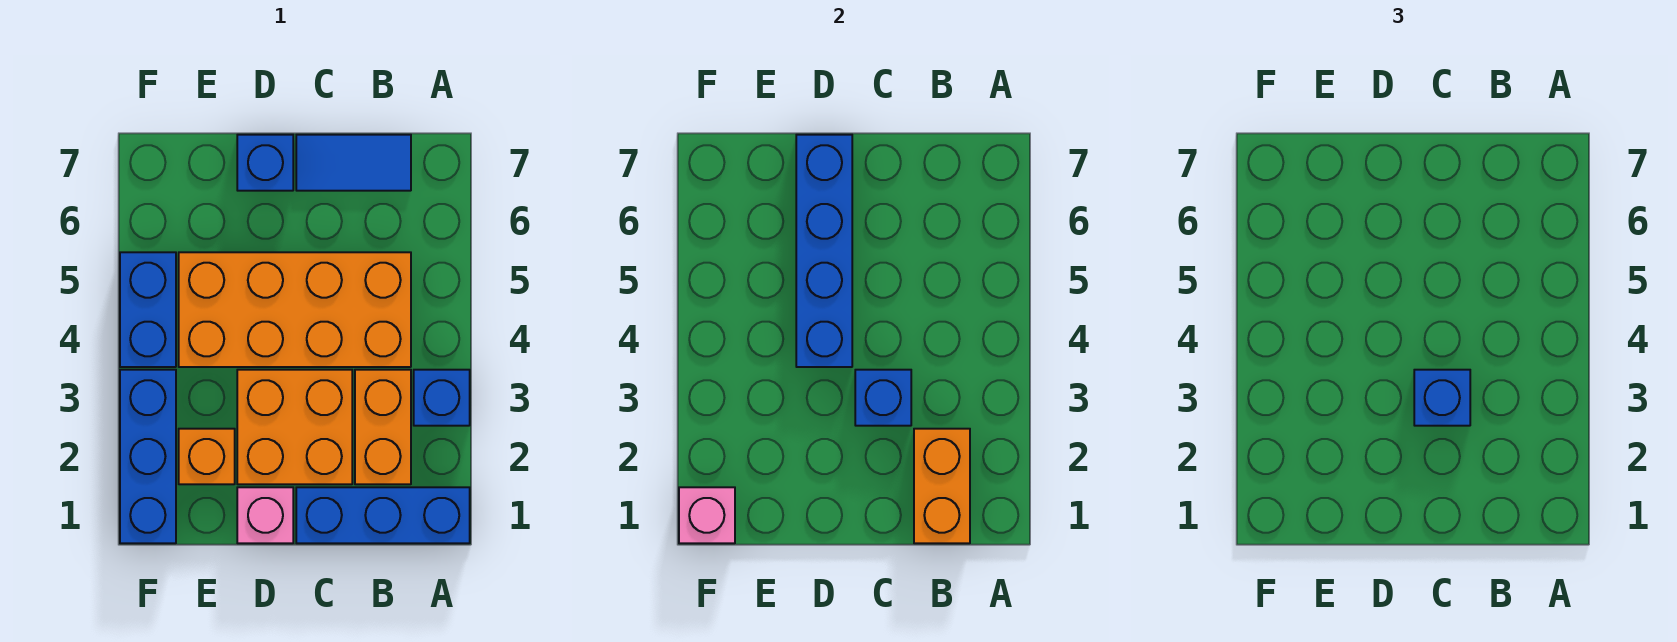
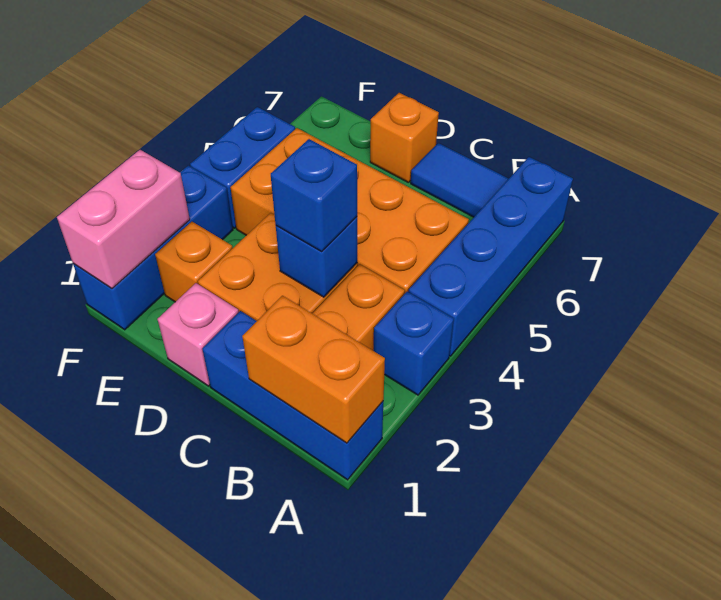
orange 1x2 brick [914,429,970,543] -> orange 1x2 brick turned to [242,296,385,443]
blue 1x4 brick [796,135,852,367] -> blue 1x4 brick moved to [409,157,573,356]
blue 1x1 brick [237,135,293,191] -> orange 1x1 brick [370,93,439,183]
pink 1x1 brick [679,487,735,543] -> pink 1x2 brick [57,150,190,289]

